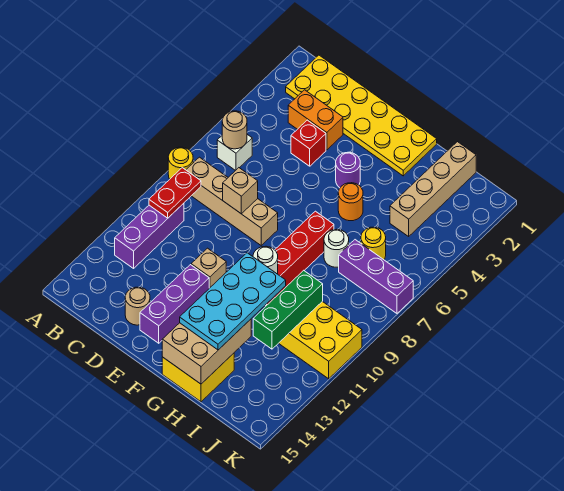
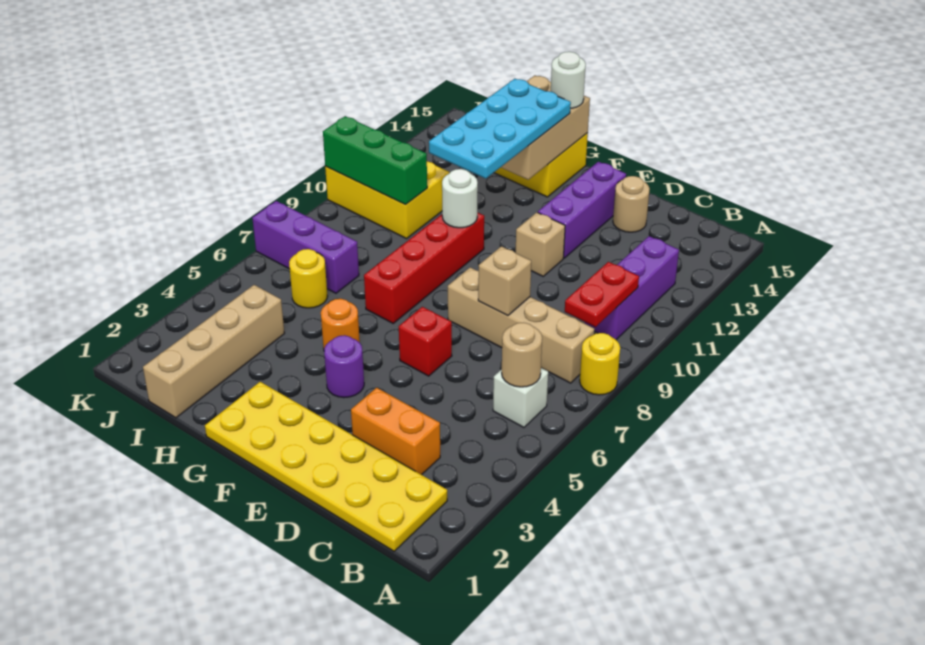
red 1x1 brick [291,120,326,166] -> red 1x1 brick moved to [399,307,452,376]
white 1x1 round brick [324,229,349,267] -> white 1x1 round brick moved to [551,52,586,108]
green 1x3 brick [253,270,323,349] -> green 1x3 brick turned to [323,116,427,205]

